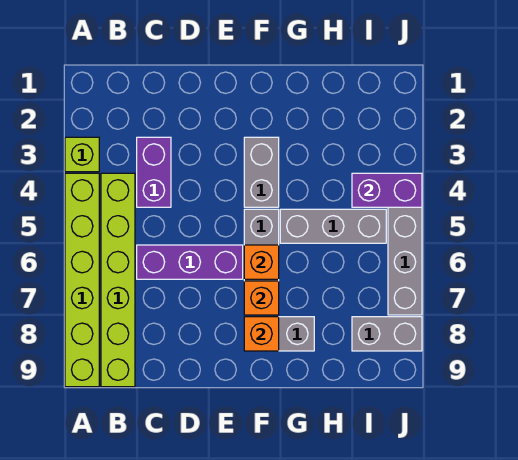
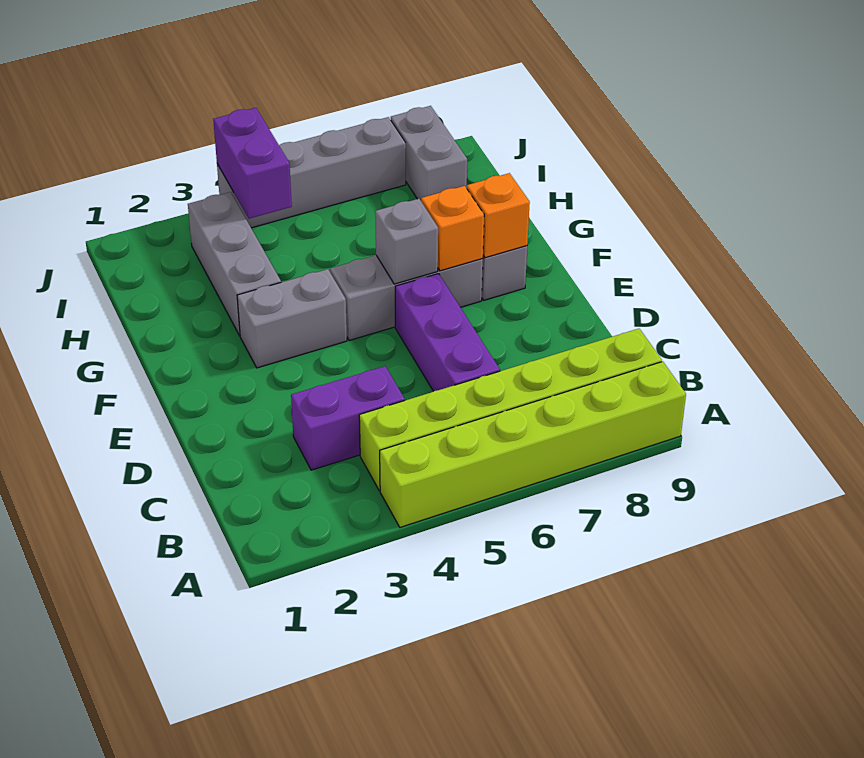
lime 1x1 brick [65,137,99,172] -> none
orange 1x1 brick [244,245,279,279] -> grey 1x1 brick [375,199,438,284]
grey 1x3 brick [280,209,386,243] -> grey 1x3 brick moved to [188,192,281,336]

